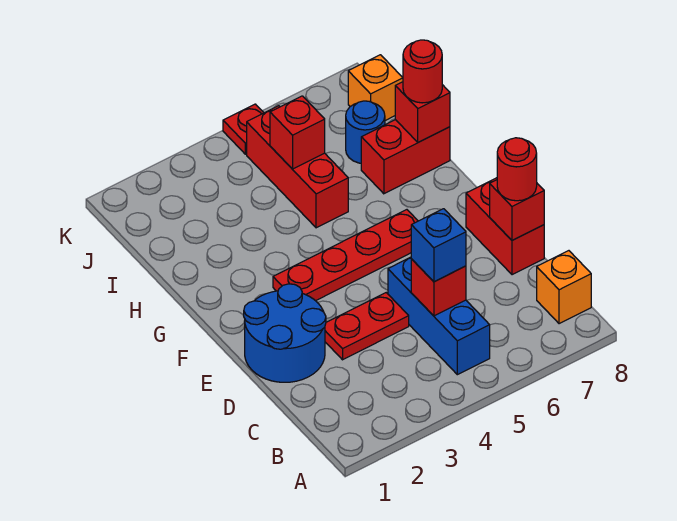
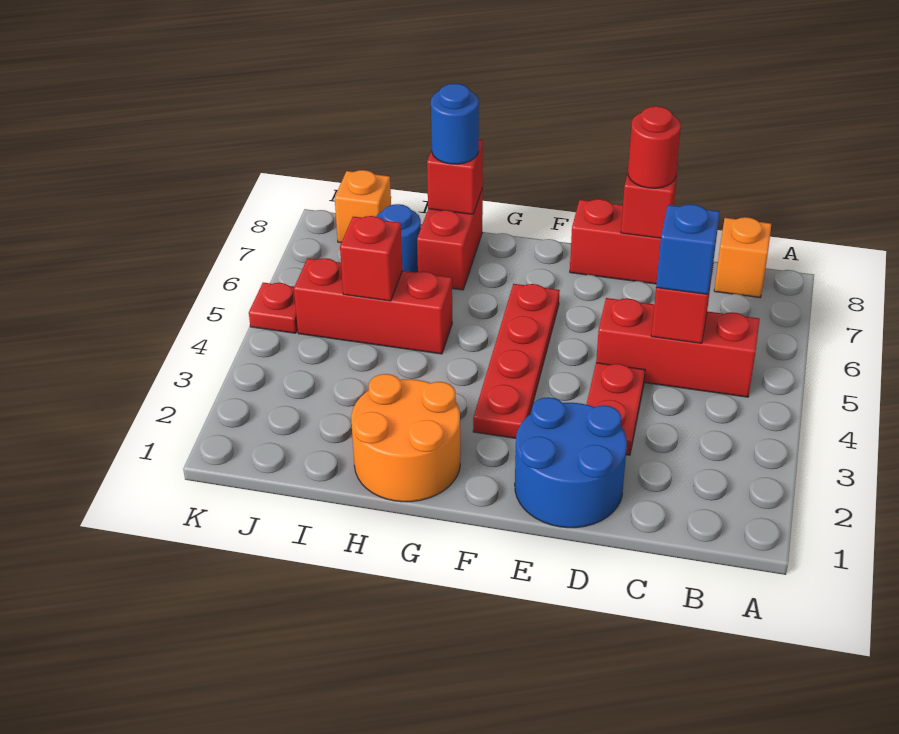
blue 1x3 brick [388,257,490,375] -> red 1x3 brick [596,298,760,397]
none -> orange 2x2 round brick [351,374,460,502]
red 1x1 round brick [403,40,442,103] -> blue 1x1 round brick [431,84,479,164]

